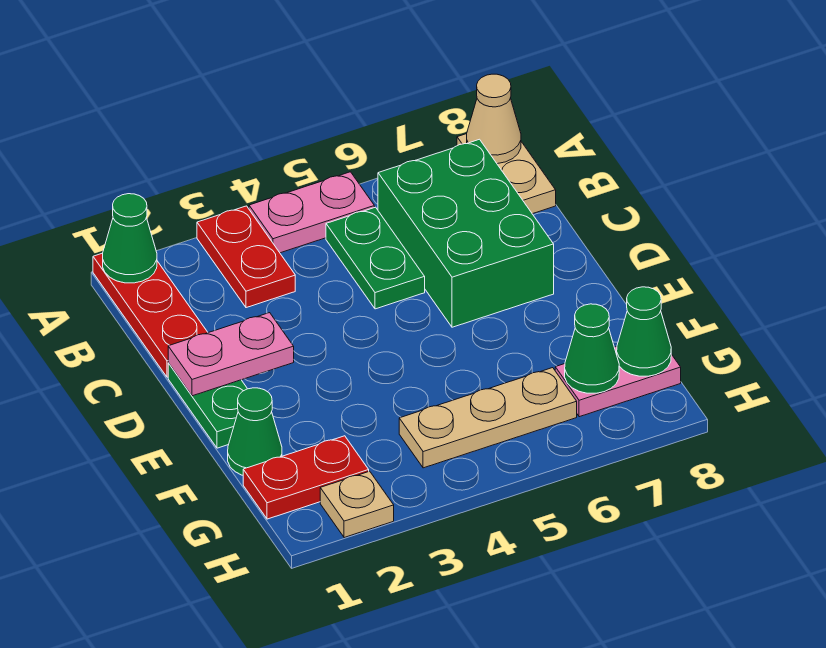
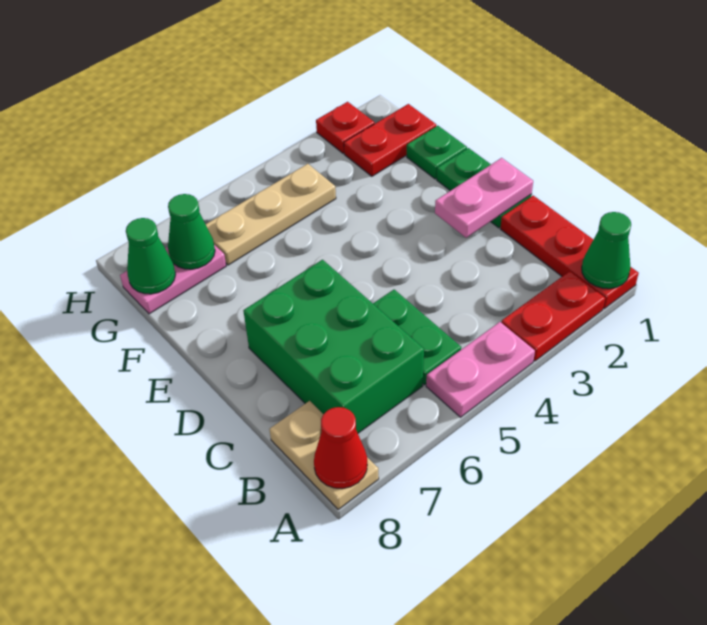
red 1x2 plate [197,206,295,308] -> red 1x2 plate turned to [501,271,605,361]
tan 1x1 cone [467,74,521,164] -> red 1x1 cone [314,407,367,489]
green 1x1 cone [228,388,282,475] -> green 1x1 plate [407,126,467,179]
tan 1x1 plate [320,471,394,538] -> red 1x1 plate [316,102,375,153]

